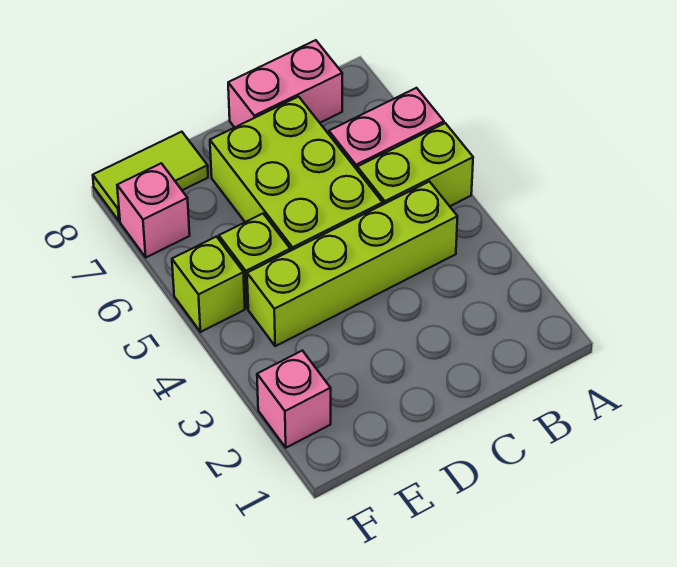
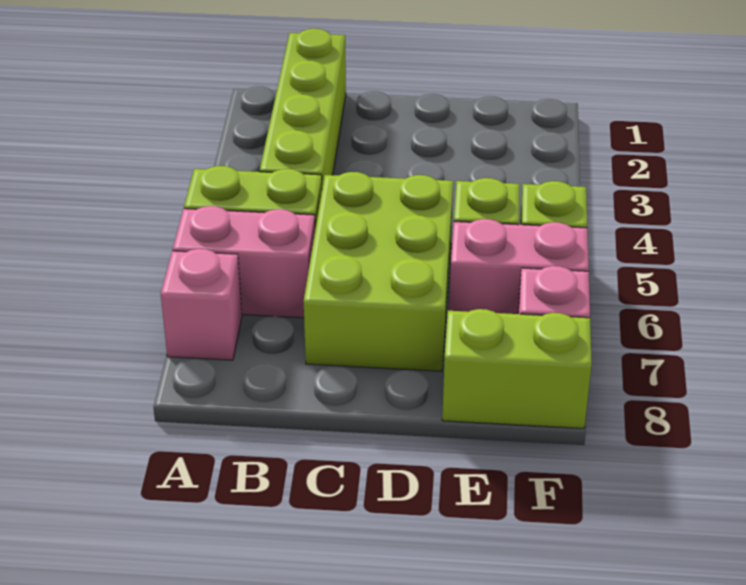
lime 1x4 brick [247,182,458,346] -> lime 1x4 brick turned to [260,29,346,188]
pink 1x2 brick [228,40,342,127] -> pink 1x2 brick moved to [449,219,589,314]
lime 1x2 tile [93,132,208,221] -> lime 1x2 brick [442,309,592,428]
pink 1x1 brick [257,351,331,448] -> pink 1x1 brick moved to [161,249,242,360]

